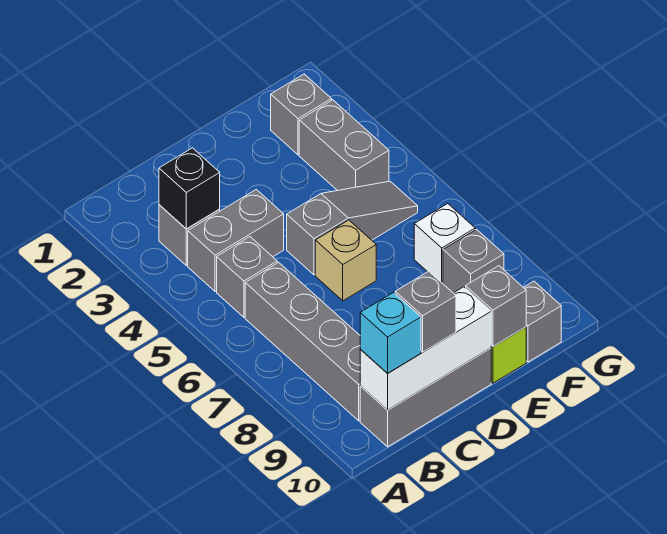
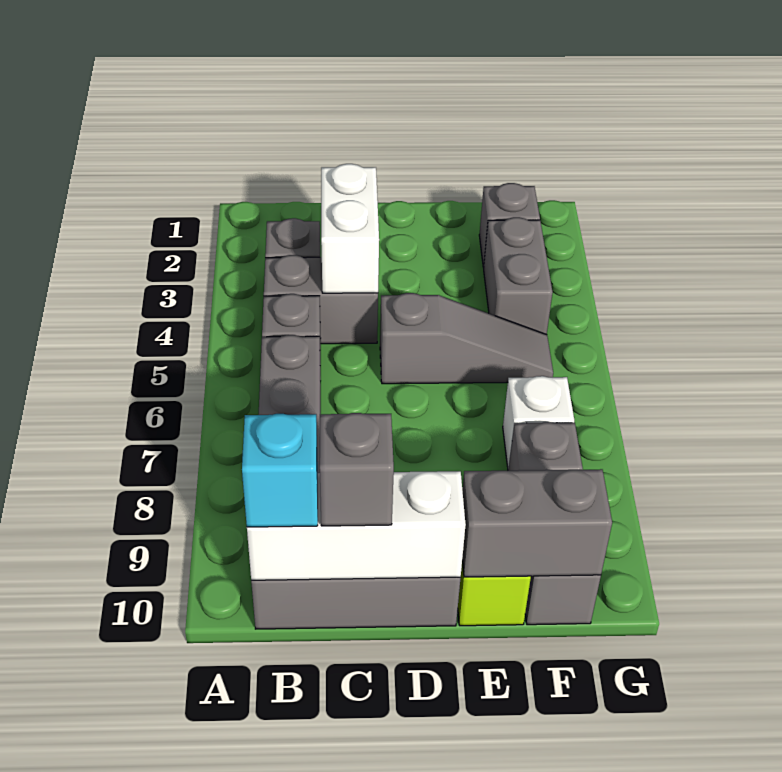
black 1x1 brick [159,148,220,229] -> none
none -> white 1x2 brick [321,164,379,293]
tan 1x1 brick [315,220,376,301] -> none
grey 1x1 brick [466,266,526,346] -> grey 1x2 brick [462,469,612,577]

